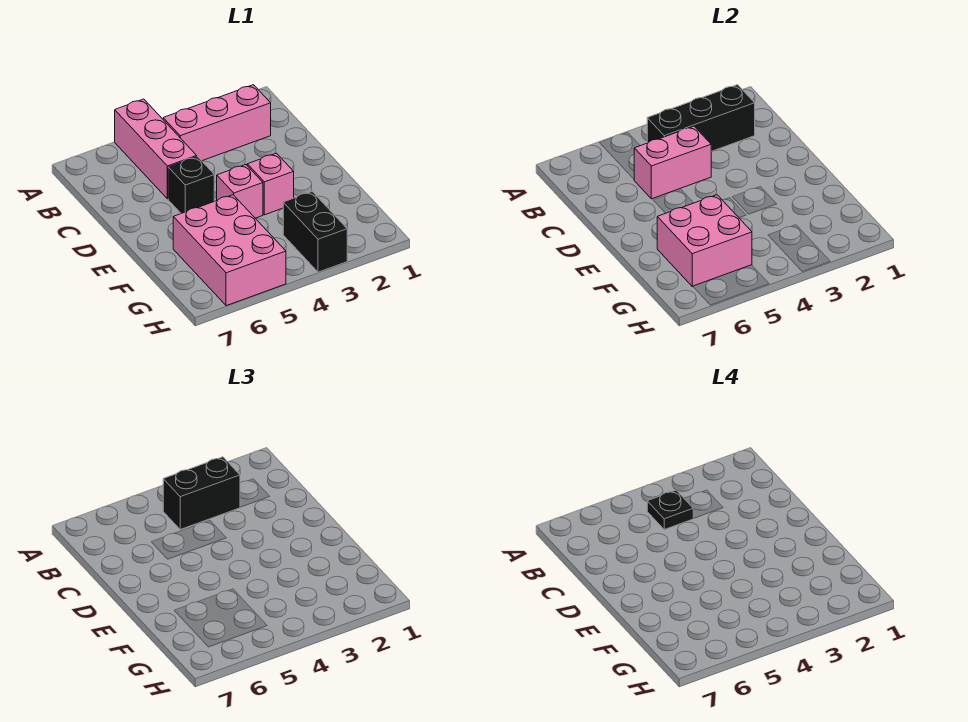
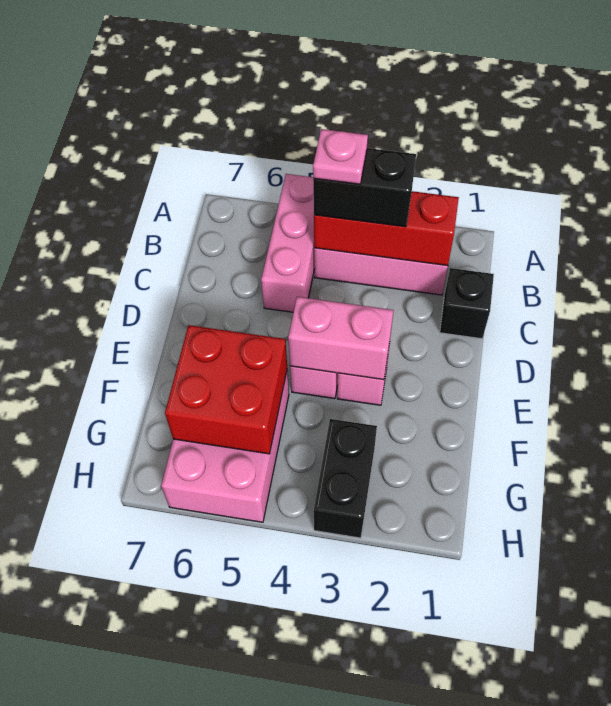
black 1x3 brick [647,85,755,151] -> red 1x3 brick [314,191,459,266]
black 1x1 plate [647,490,693,529] -> pink 1x1 plate [313,129,368,184]
pink 1x2 brick [634,126,711,199] -> pink 1x2 brick moved to [288,297,393,380]
black 1x1 brick [168,156,214,213] -> black 1x1 brick moved to [440,268,494,339]
pink 2x2 brick [657,195,752,287] -> red 2x2 brick [165,325,287,454]

